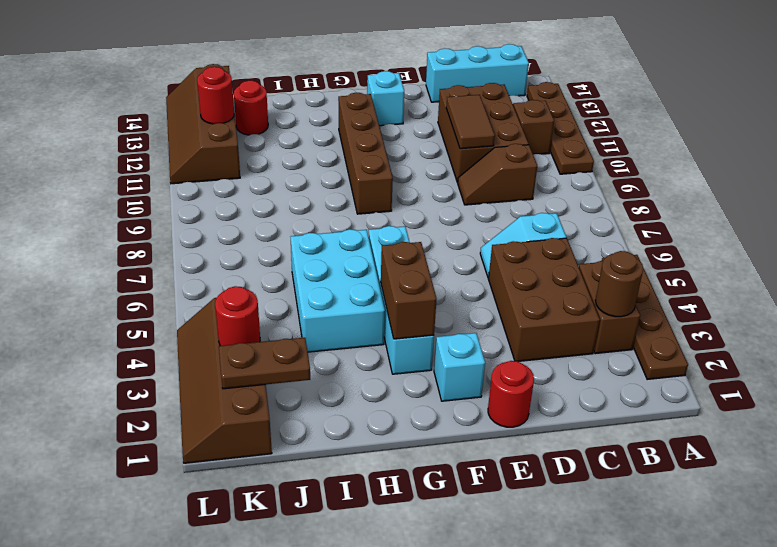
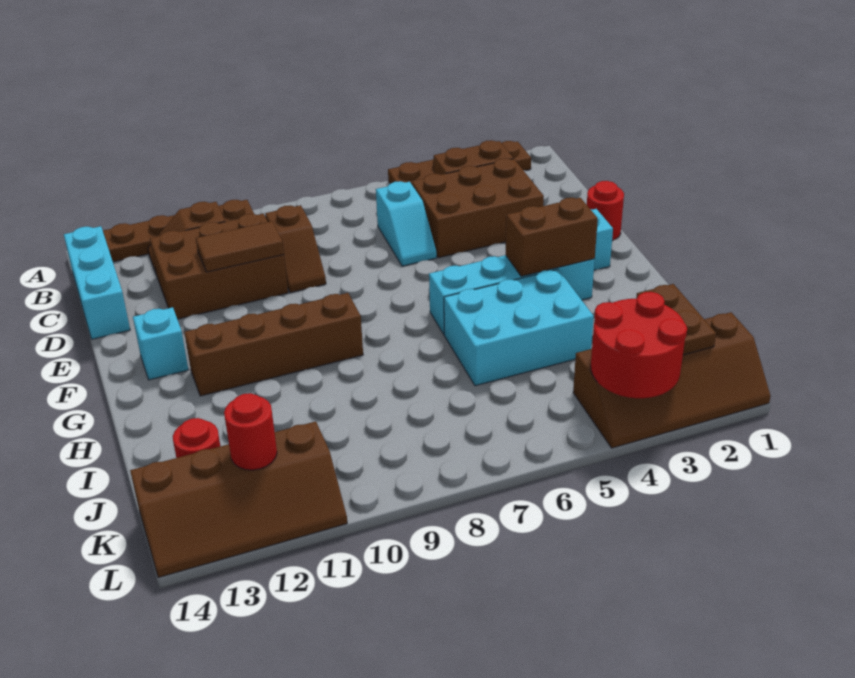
brown 1x1 round brick [595,251,643,317] -> none
red 1x1 round brick [215,286,260,346] -> red 2x2 round brick [591,292,687,398]

